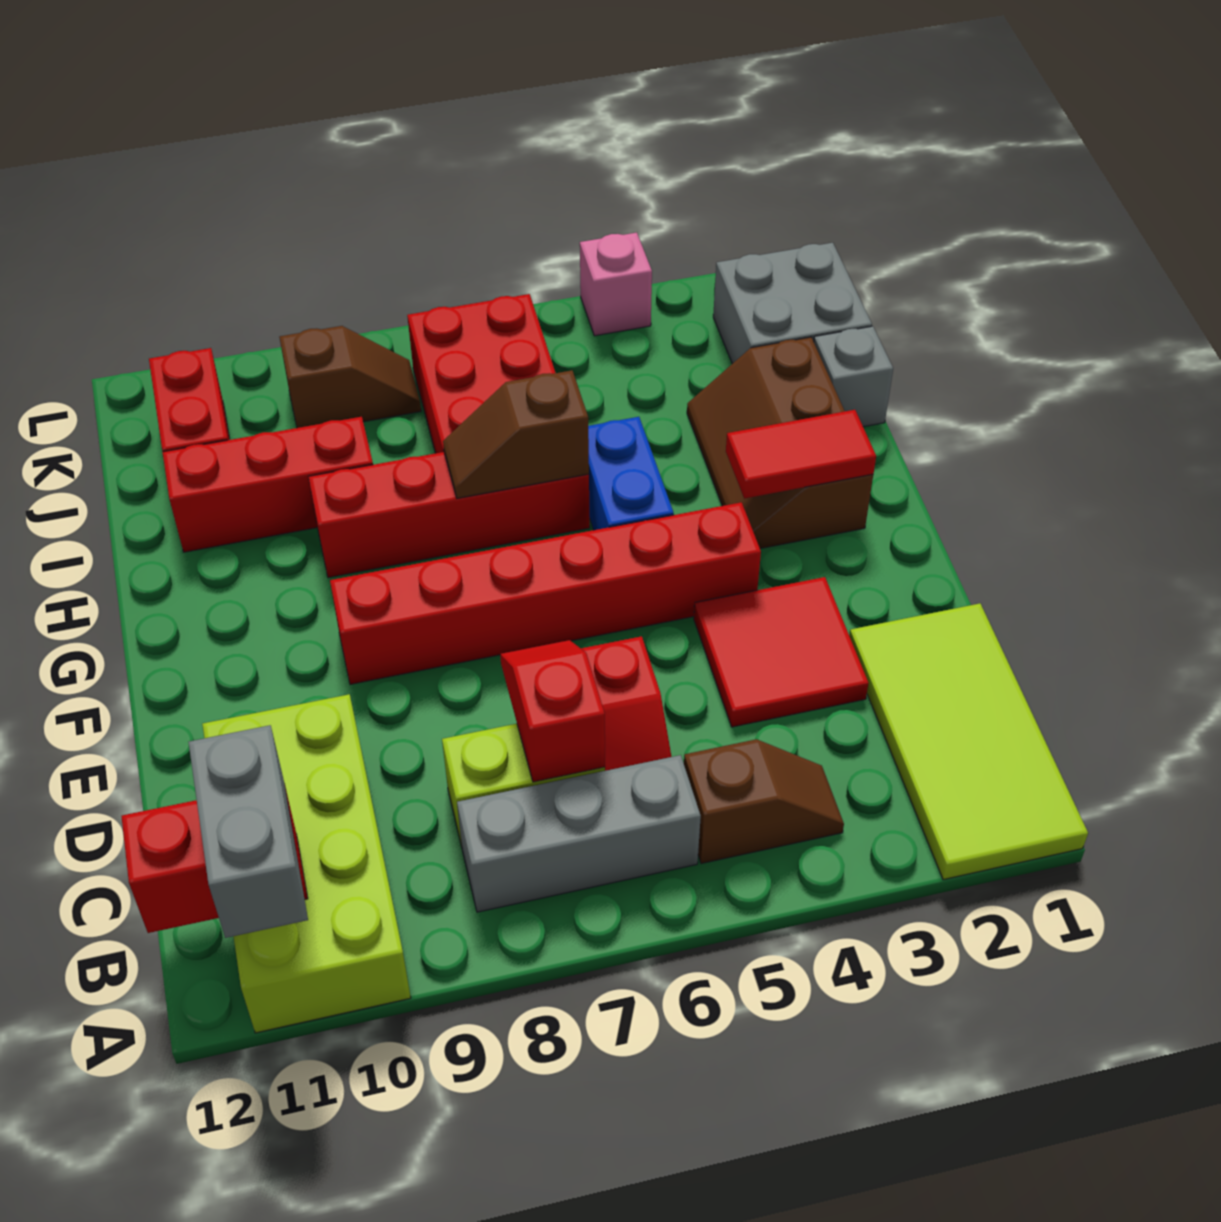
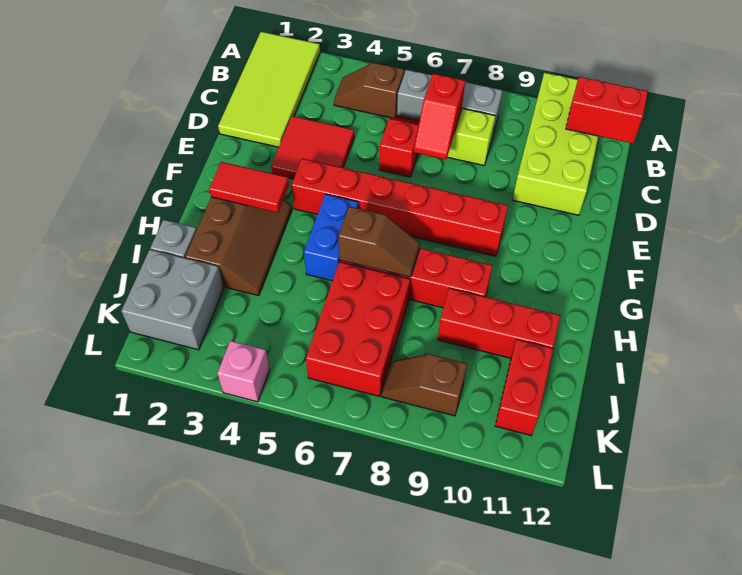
grey 1x2 brick [189,725,308,938] -> none

